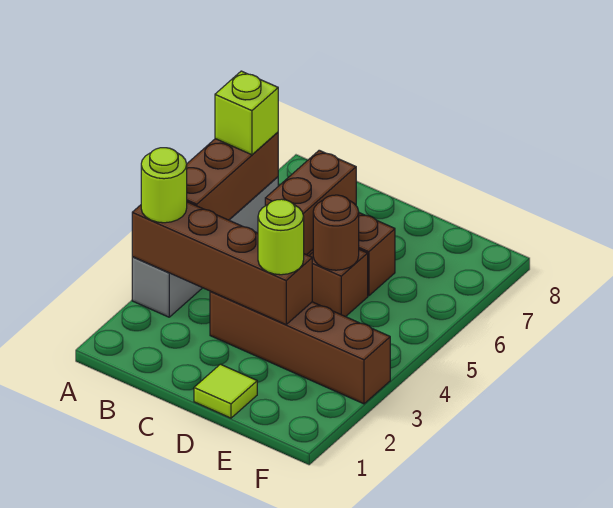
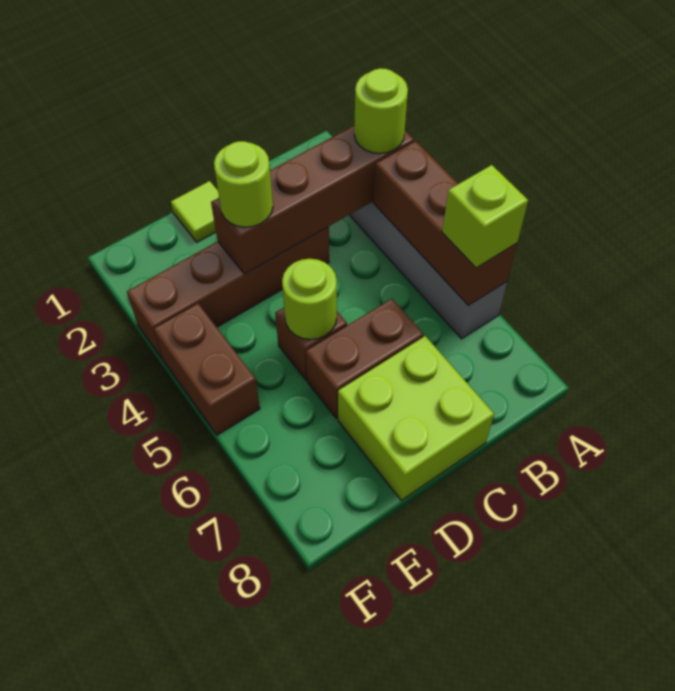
brown 1x2 brick [265,150,356,255] -> brown 1x2 brick moved to [154,304,260,435]
none -> lime 2x2 brick [338,336,494,500]
brown 1x1 round brick [313,195,359,270] -> lime 1x1 round brick [282,259,337,340]

